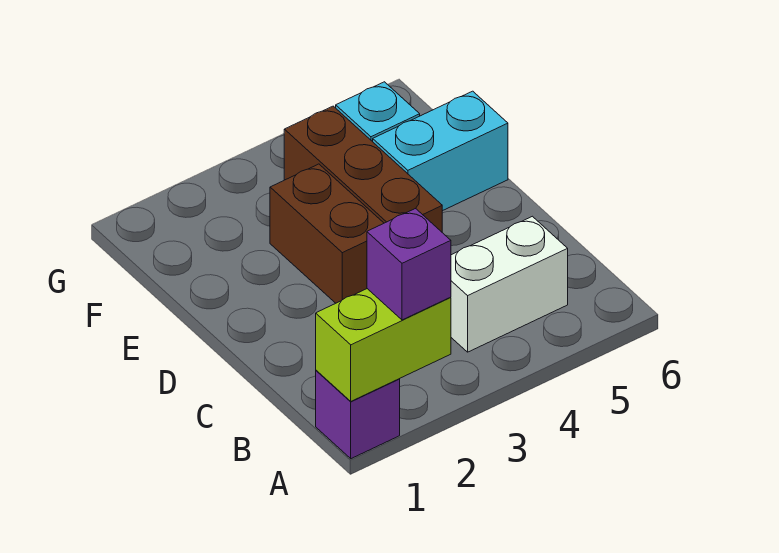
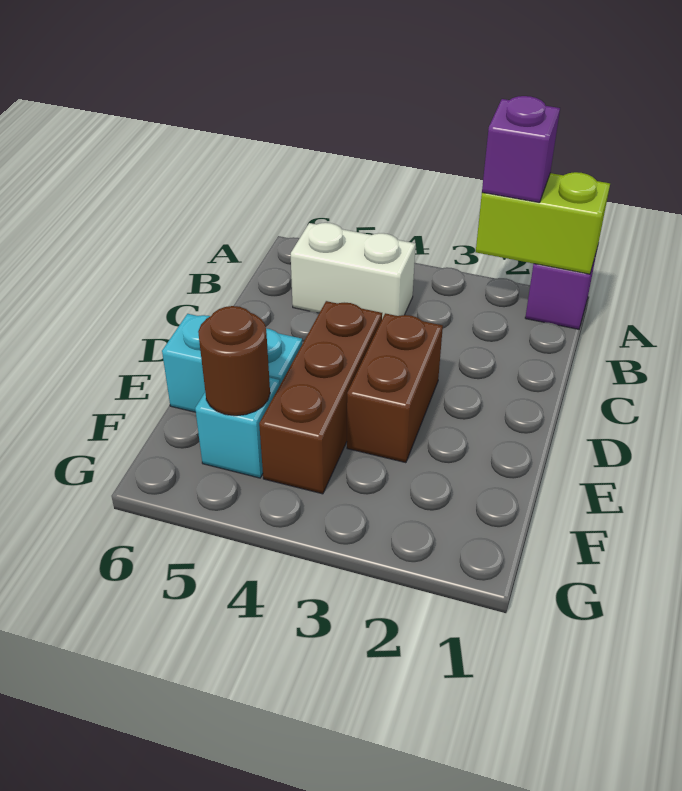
none -> brown 1x1 round brick [198,306,270,416]

